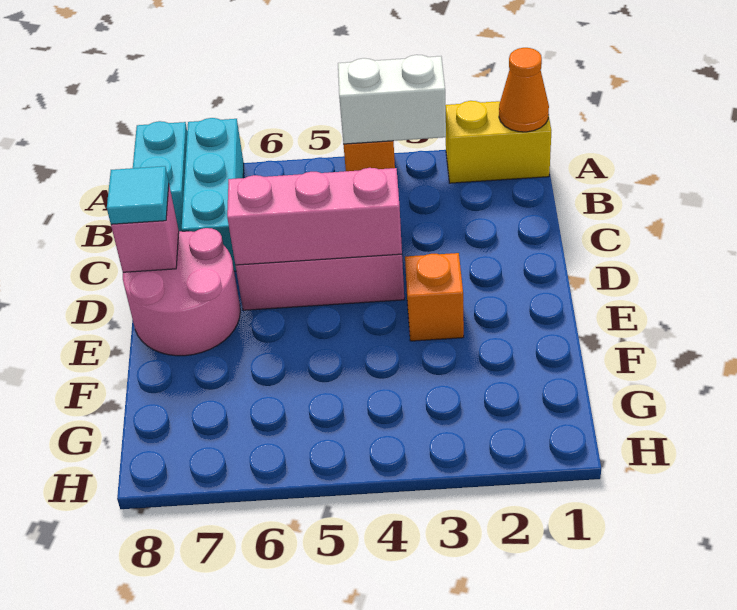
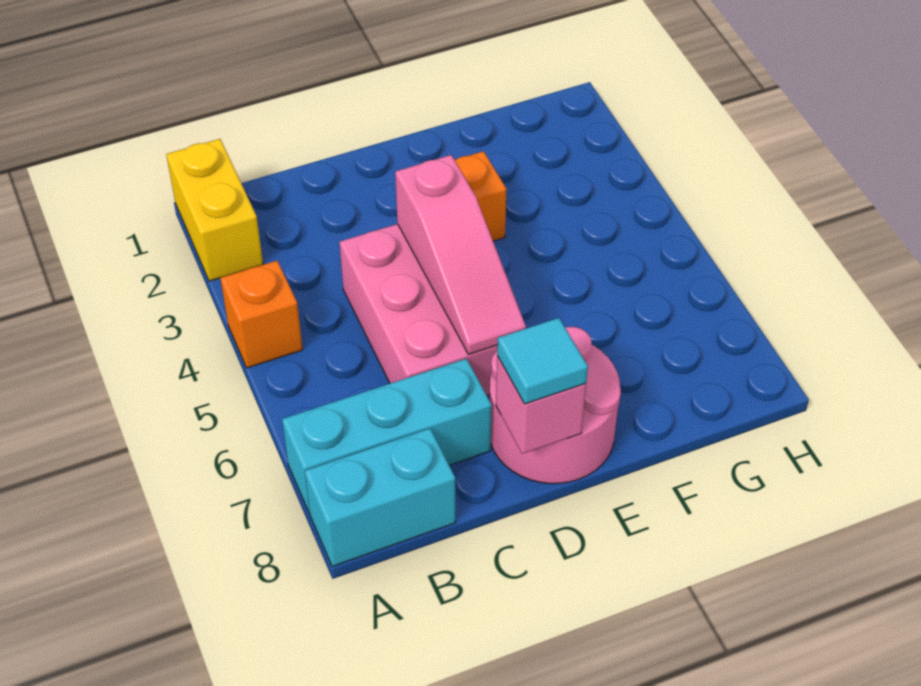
orange 1x1 cone [499,48,549,132] -> none
white 1x2 brick [338,55,446,144] -> none
pink 1x3 brick [227,168,402,265] -> pink 1x3 slope [395,155,526,354]

